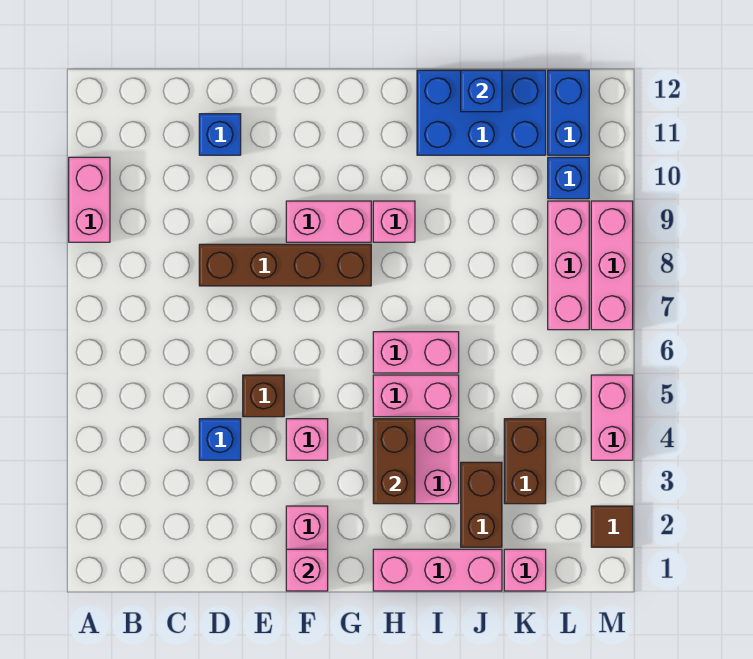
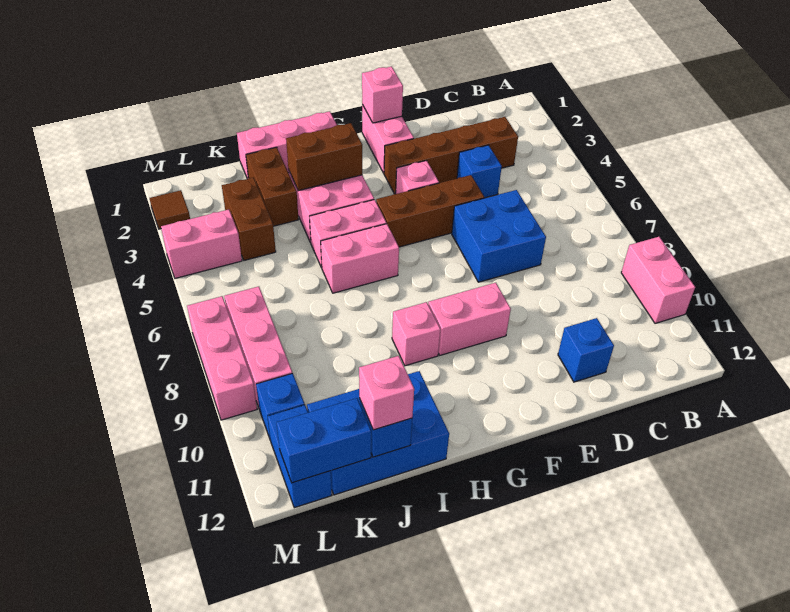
none -> blue 2x2 brick [452,190,546,282]
brown 1x4 brick [199,244,371,286] -> brown 1x4 brick moved to [384,117,518,194]
brown 1x1 brick [243,375,284,417] -> brown 1x3 brick [376,175,484,247]
brown 1x2 brick [373,419,415,504] -> brown 1x2 brick turned to [286,123,362,191]
pink 1x1 brick [504,549,546,591] -> pink 1x1 brick moved to [359,356,414,430]
none -> blue 1x2 brick [277,398,371,483]
pink 1x2 brick [591,375,633,460] -> pink 1x2 brick turned to [161,210,242,278]

